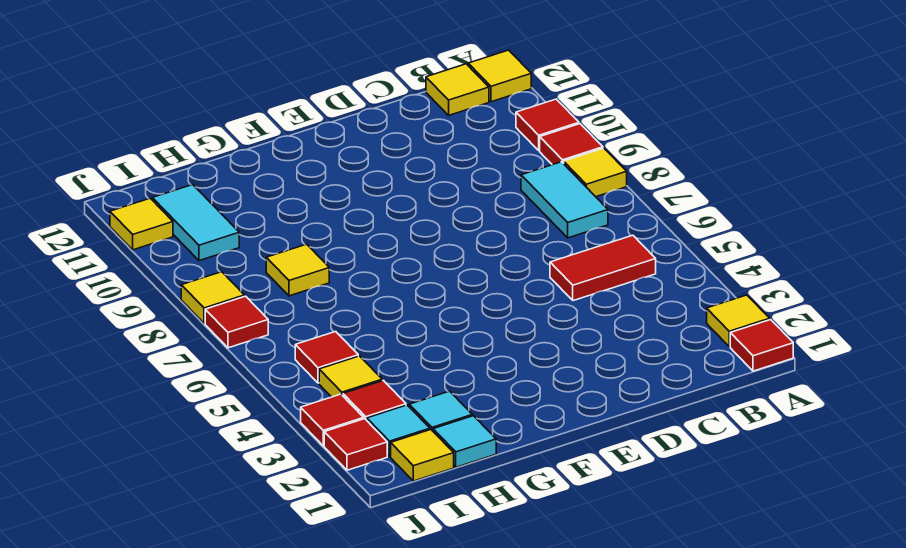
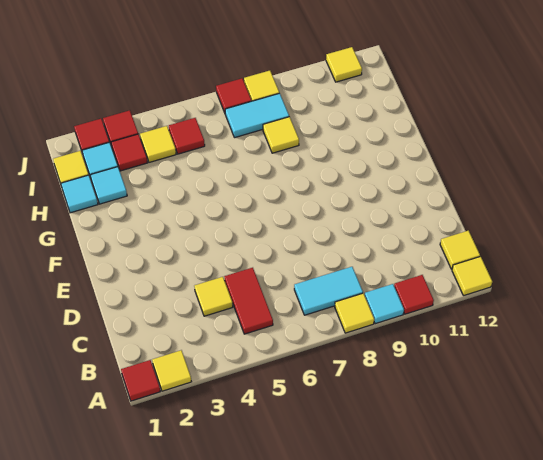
red 1x1 tile [540,124,603,165] -> cyan 1x1 tile [365,284,404,324]
none -> yellow 1x1 tile [195,277,233,316]
cyan 1x2 tile [152,185,239,261] -> cyan 1x2 tile moved to [225,93,289,138]

